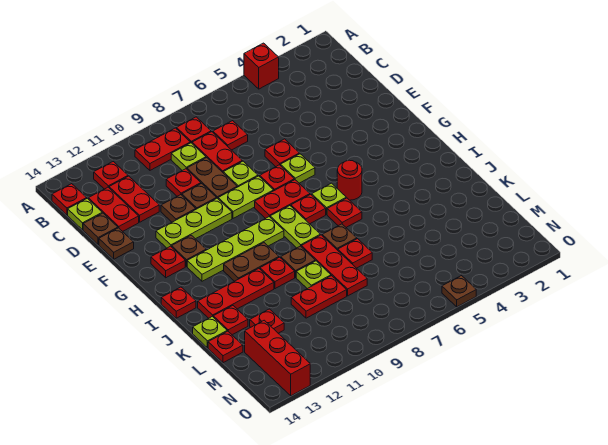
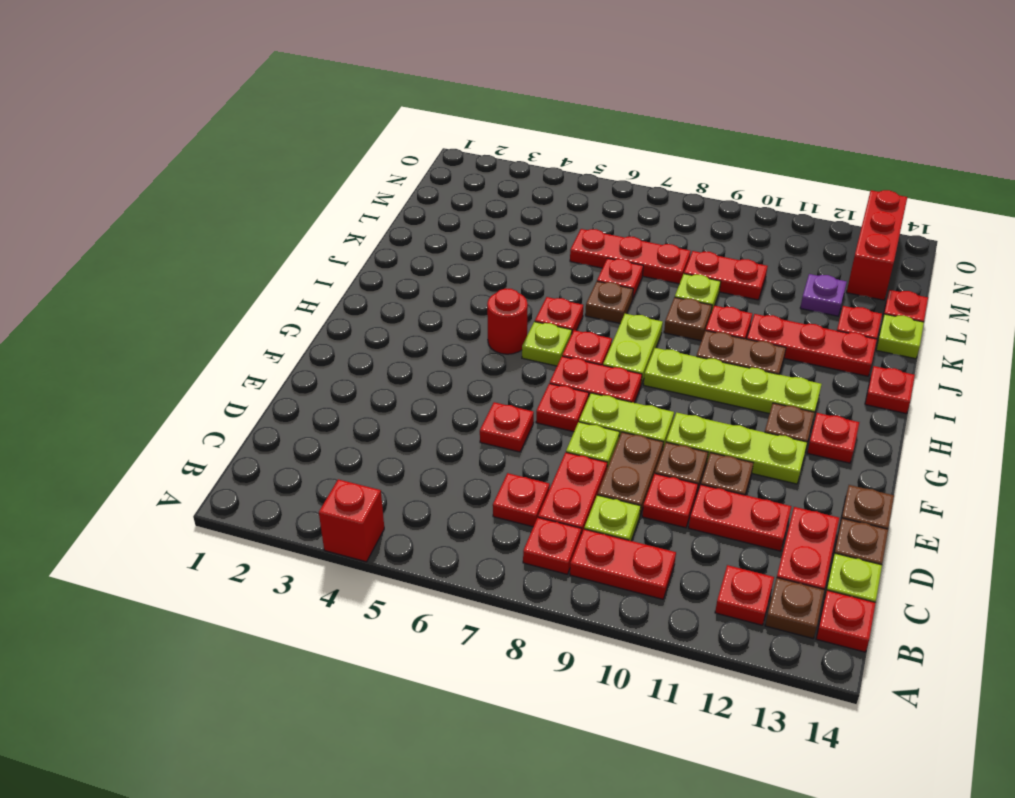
red 1x2 plate [109,176,159,222] -> red 1x2 plate turned to [689,484,791,551]
lime 1x1 plate [280,154,315,183] -> none
red 1x3 plate [301,235,367,296] -> red 1x3 plate turned to [570,229,691,284]
red 1x1 plate [250,309,284,333] -> purple 1x1 plate [800,274,847,316]
brown 1x1 plate [442,276,476,307] -> brown 1x1 plate moved to [765,578,824,638]

